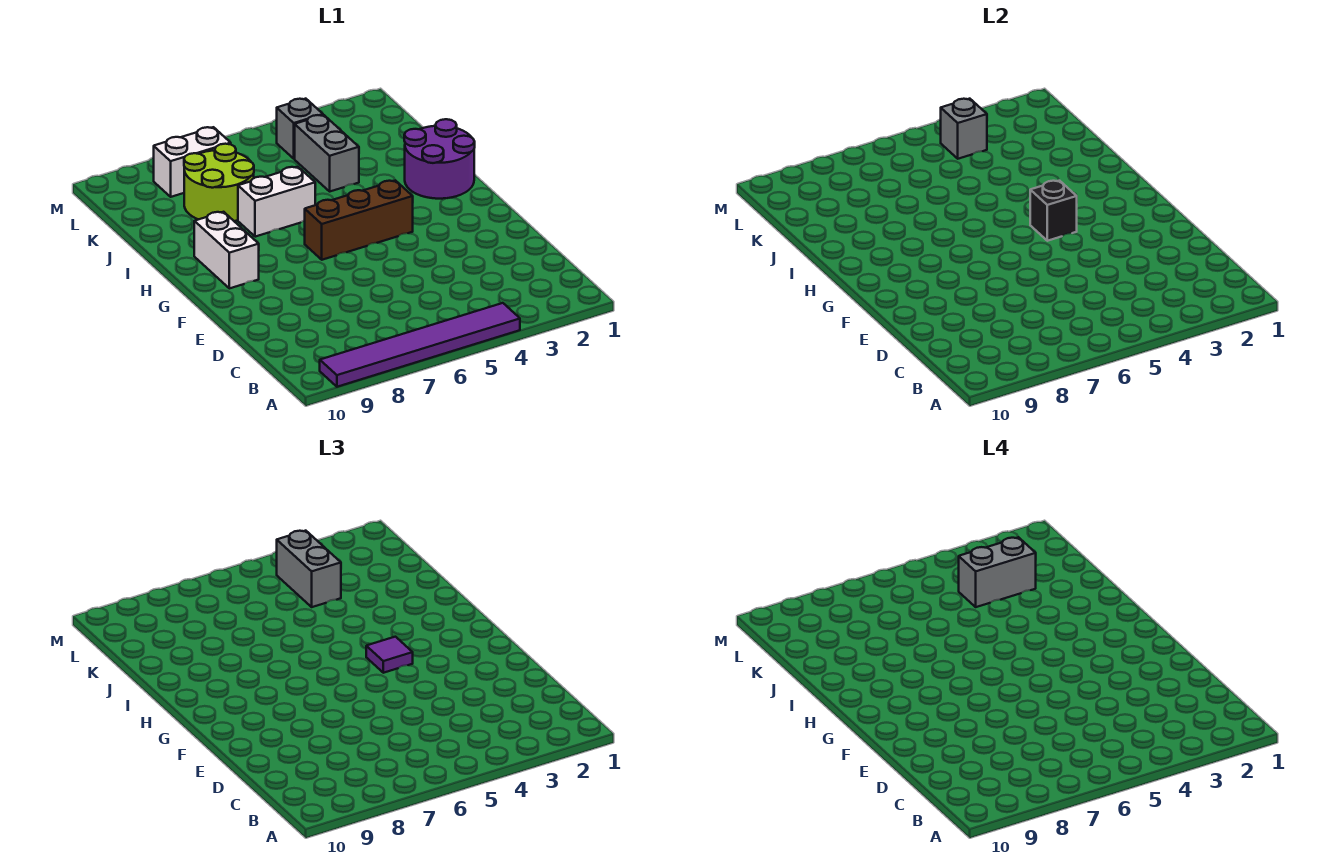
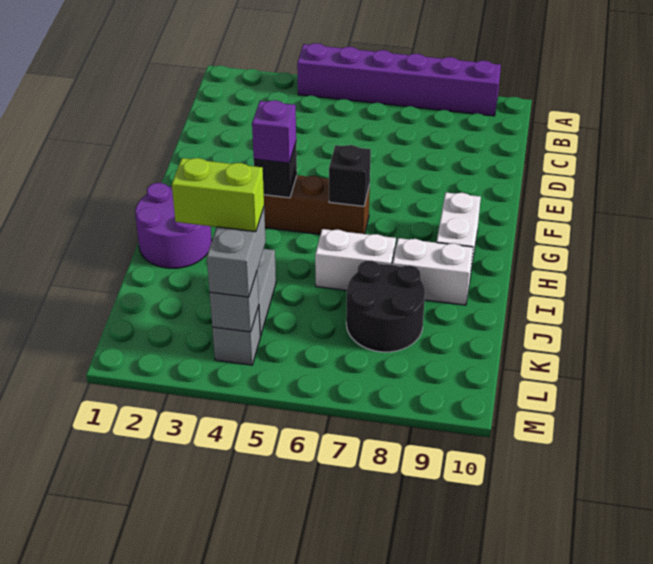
purple 1x6 tile [320,303,520,387] -> purple 1x6 brick [297,43,501,116]
purple 1x1 tile [366,637,413,673] -> purple 1x1 brick [252,100,296,163]
none -> black 1x1 brick [329,145,371,206]
lime 2x2 round brick [184,144,254,221] -> black 2x2 round brick [346,261,425,352]
grey 1x2 brick [959,537,1036,607] -> lime 1x2 brick [172,158,264,232]
white 1x2 brick [154,127,231,197] -> white 1x2 brick moved to [393,238,473,305]

